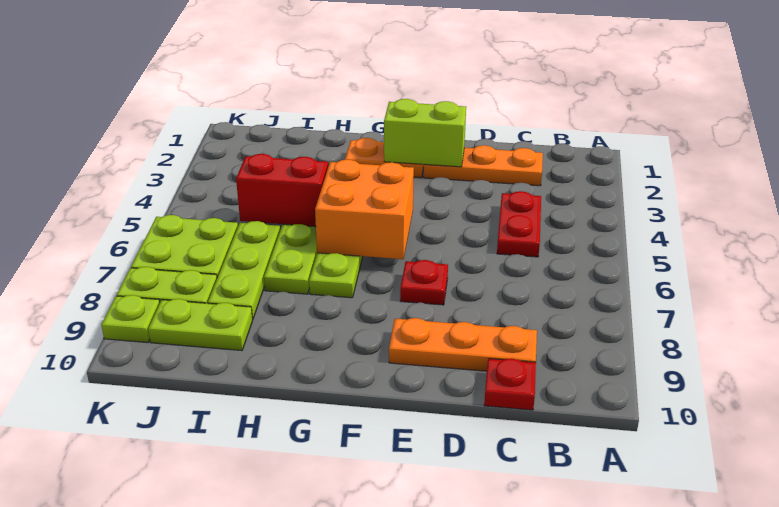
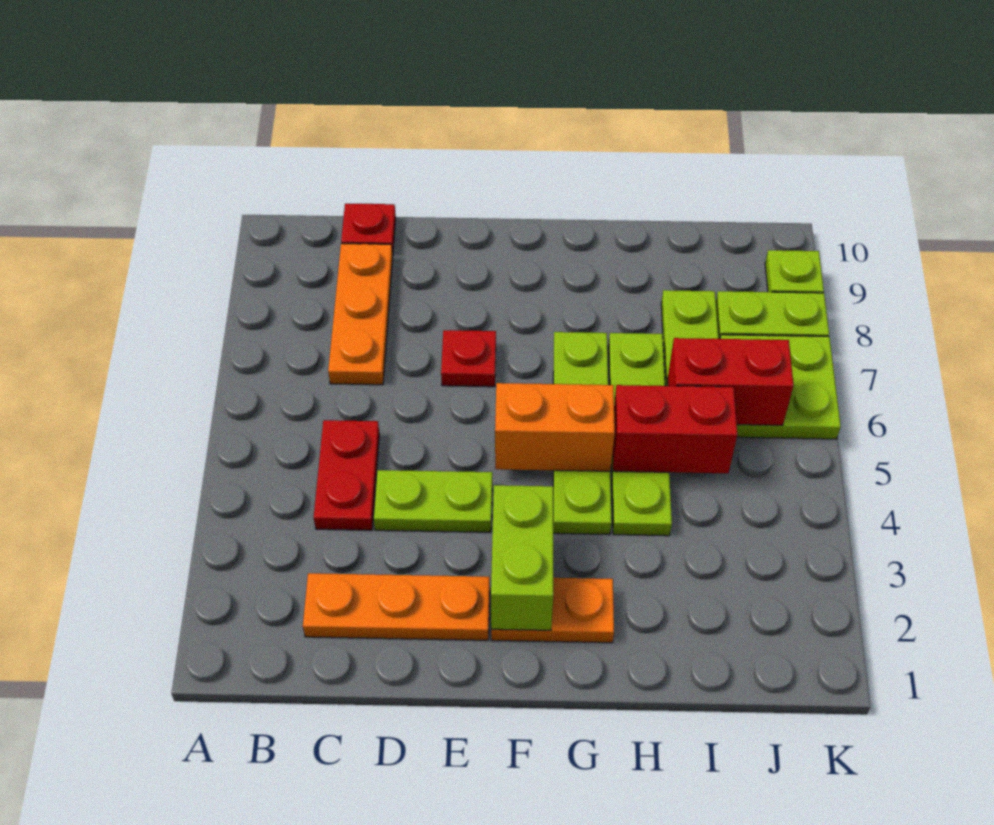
orange 1x3 plate [389,318,537,371] -> orange 1x3 plate turned to [328,244,393,385]
lime 1x2 brick [384,99,466,167] -> lime 1x2 brick turned to [491,485,553,630]
orange 2x2 brick [315,159,414,259] -> orange 1x2 brick [495,383,615,471]
none -> red 1x2 brick [668,338,794,425]
lime 1x2 plate [148,299,253,351] -> lime 1x2 plate moved to [374,470,492,532]

